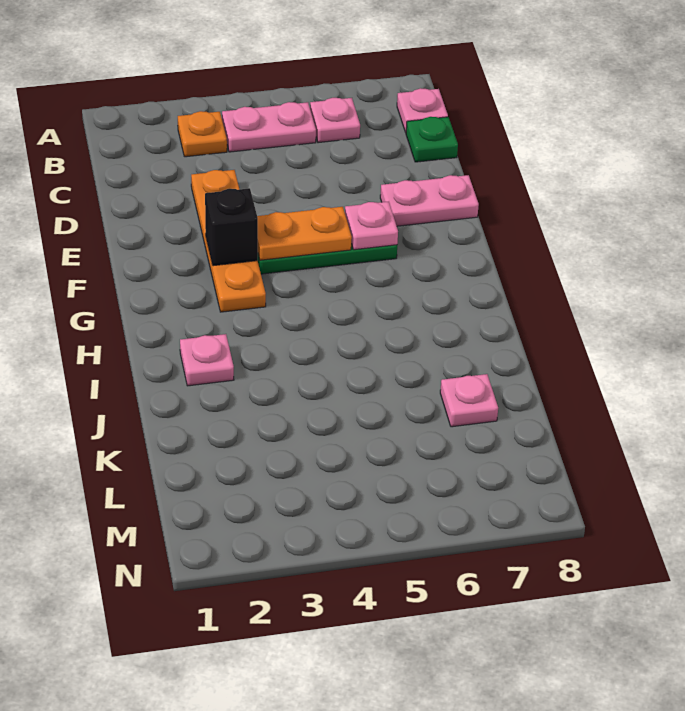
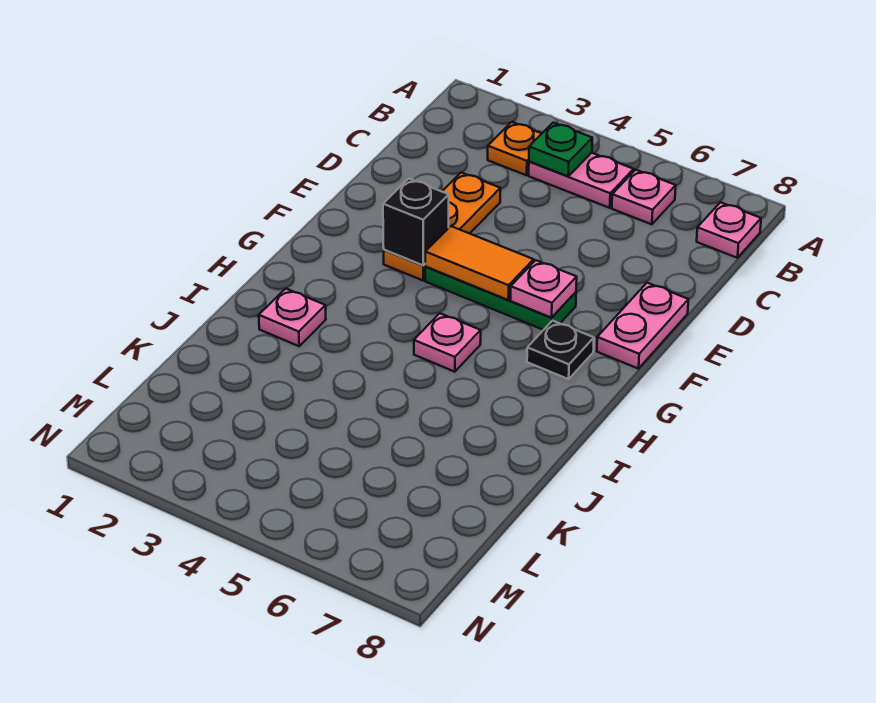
green 1x1 plate [406,117,458,162] -> green 1x1 plate moved to [529,123,592,176]
orange 1x4 plate [191,170,266,312] -> orange 1x3 plate [384,172,500,280]
pink 1x2 plate [380,175,479,226] -> pink 1x2 plate turned to [597,283,688,369]
orange 1x2 plate [257,207,352,260] -> orange 1x2 tile [425,226,534,300]
none -> black 1x1 plate [527,321,594,379]
pink 1x1 plate [440,374,498,427] -> pink 1x1 plate moved to [414,313,481,372]

